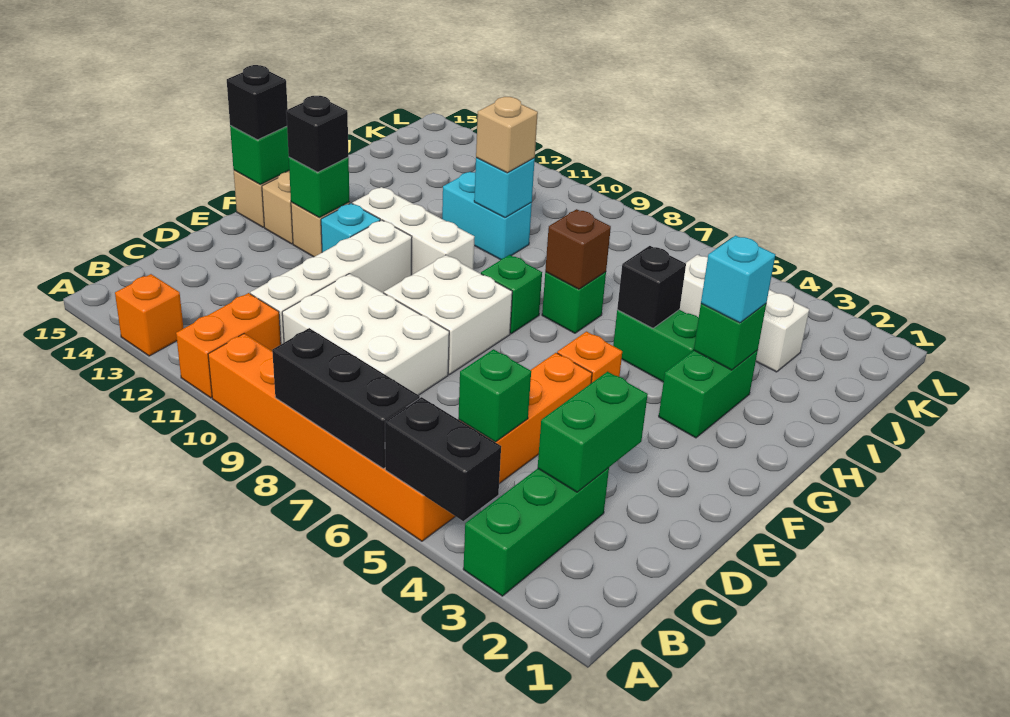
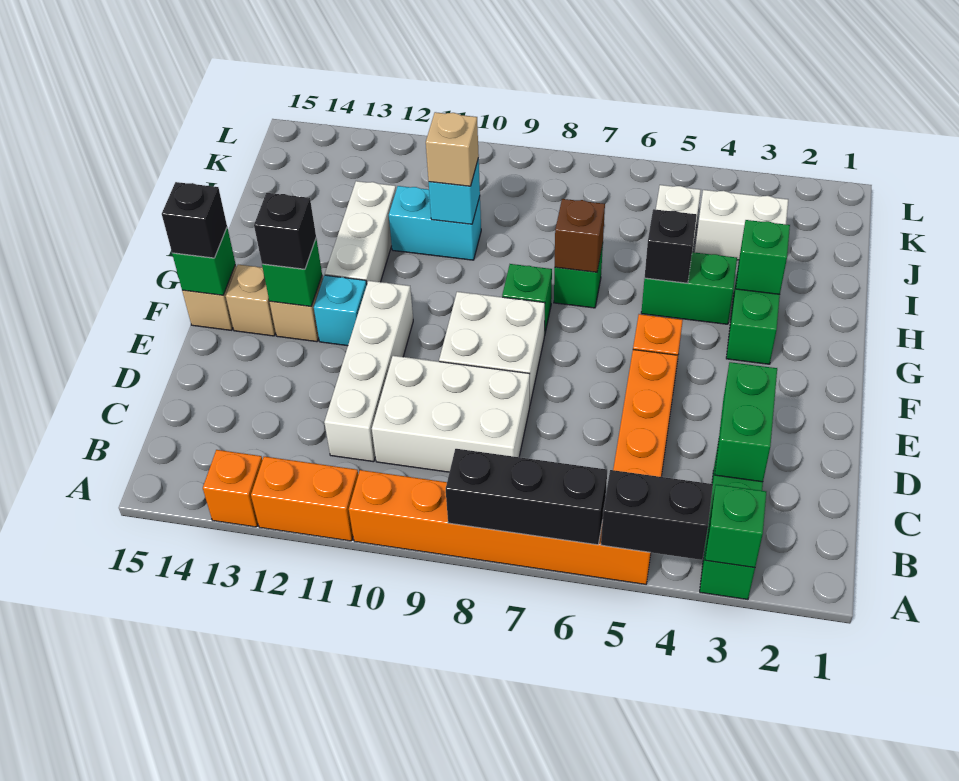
orange 1x2 brick [176,293,281,398] -> orange 1x2 brick turned to [251,457,358,541]
green 1x1 brick [458,349,531,442] -> green 1x1 brick moved to [705,485,766,568]
white 1x3 brick [352,187,475,275] -> white 1x3 brick turned to [325,181,396,284]
cyan 1x1 brick [701,235,775,323] -> none

